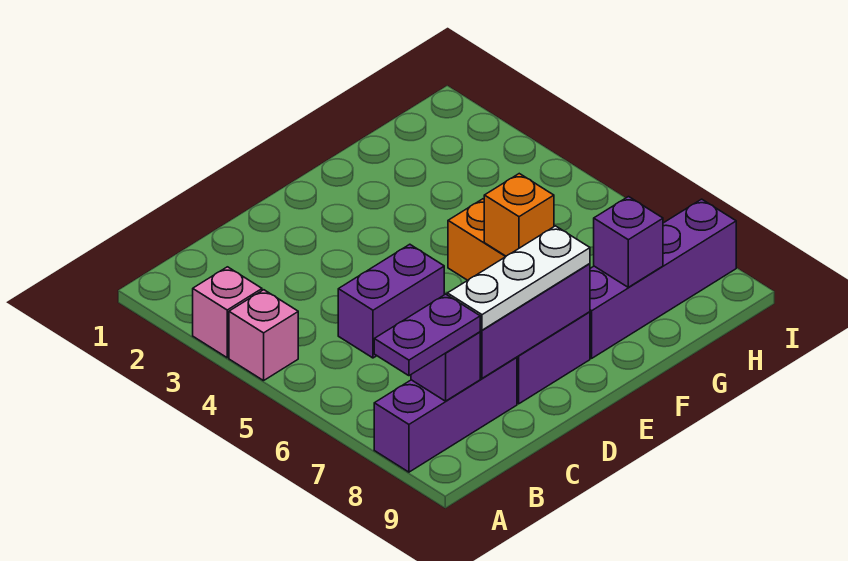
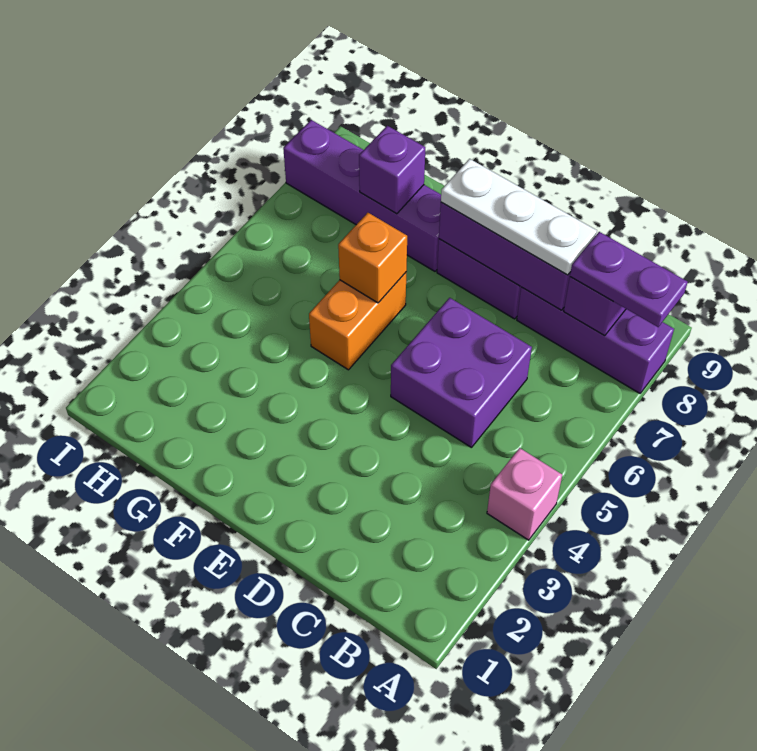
pink 1x1 brick [193,267,262,358] -> none
purple 1x2 brick [338,244,444,358] -> purple 2x2 brick [391,298,532,448]

